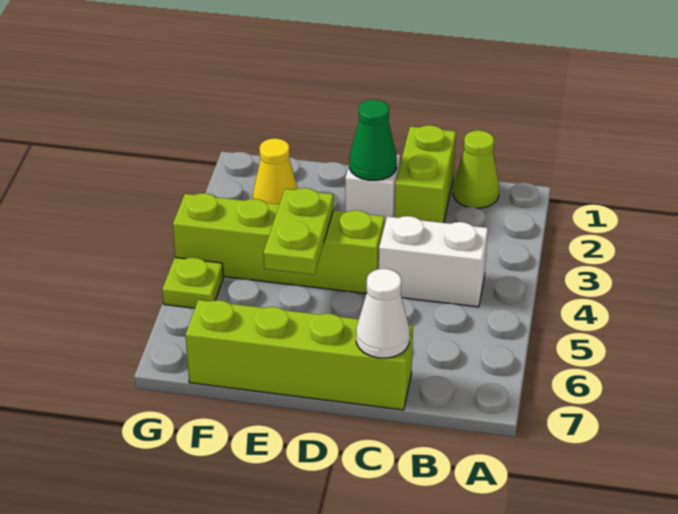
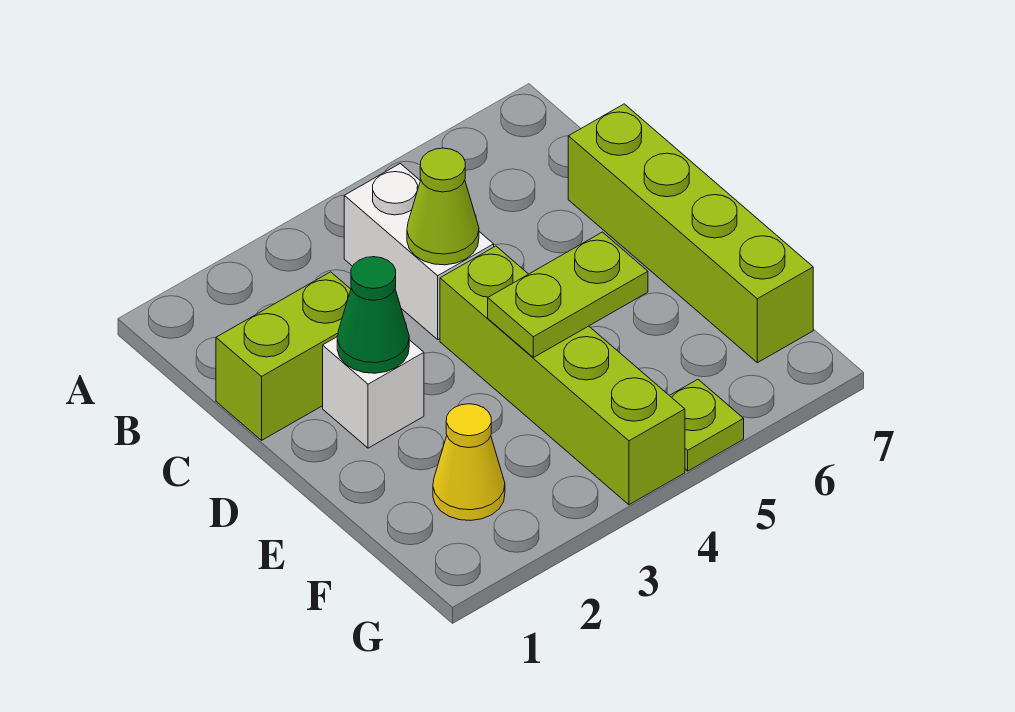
lime 1x1 cone [453,130,499,208] -> lime 1x1 cone moved to [407,148,479,265]
white 1x1 cone [356,269,410,358] -> none

